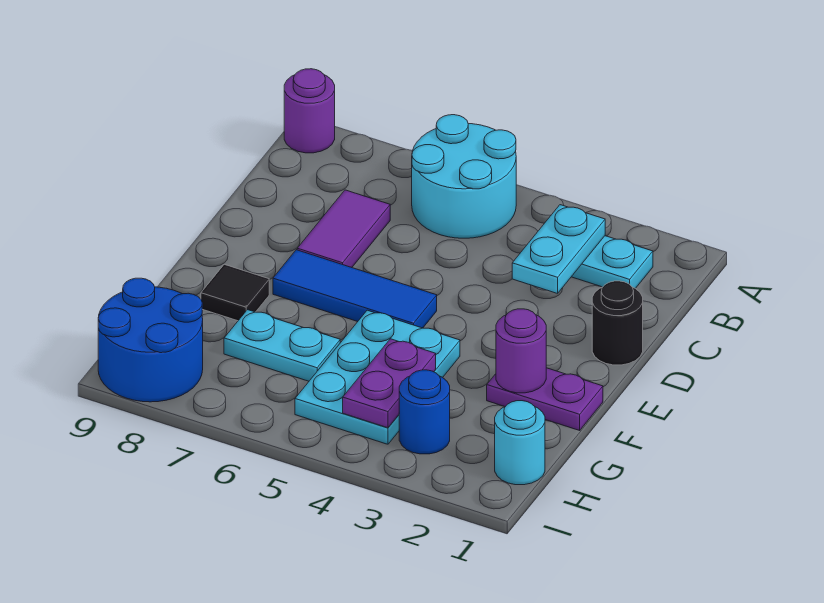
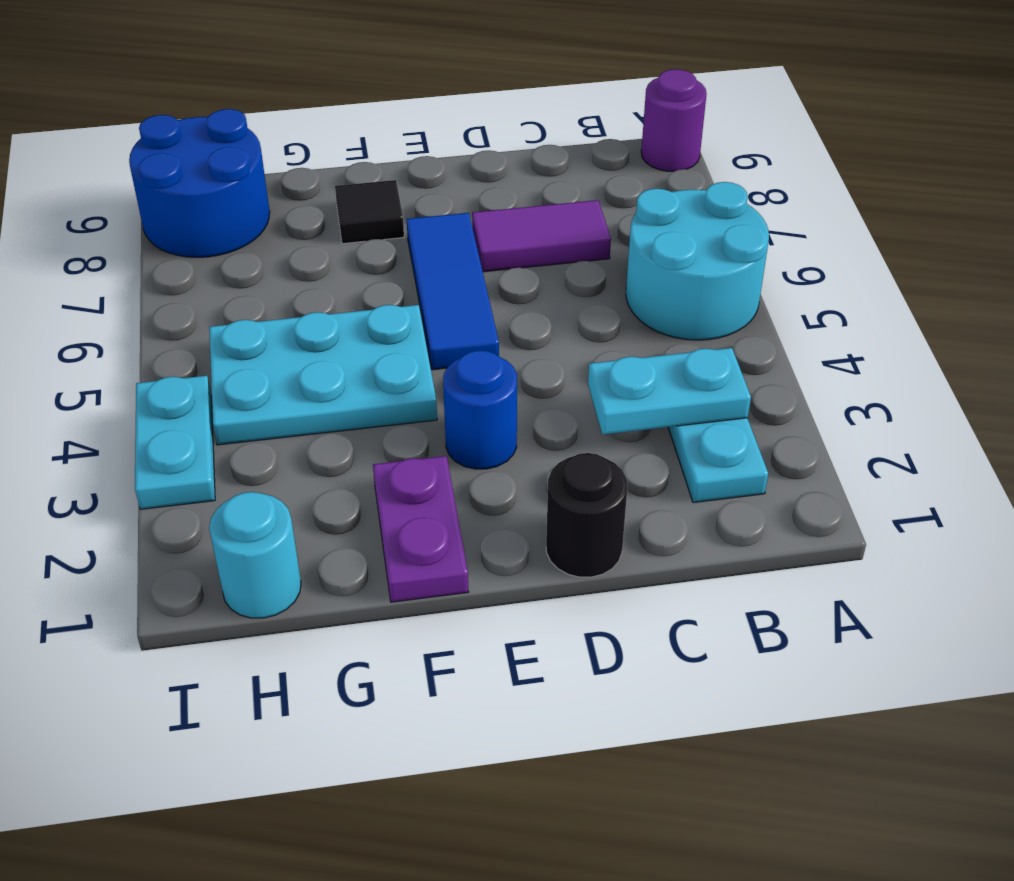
purple 1x1 round brick [496,309,546,393] -> none
purple 1x2 plate [343,339,436,428] -> none
cyan 1x2 plate [224,310,340,381] -> cyan 1x2 plate moved to [135,376,215,509]
blue 1x1 round brick [399,370,450,454] -> blue 1x1 round brick moved to [443,350,517,469]

